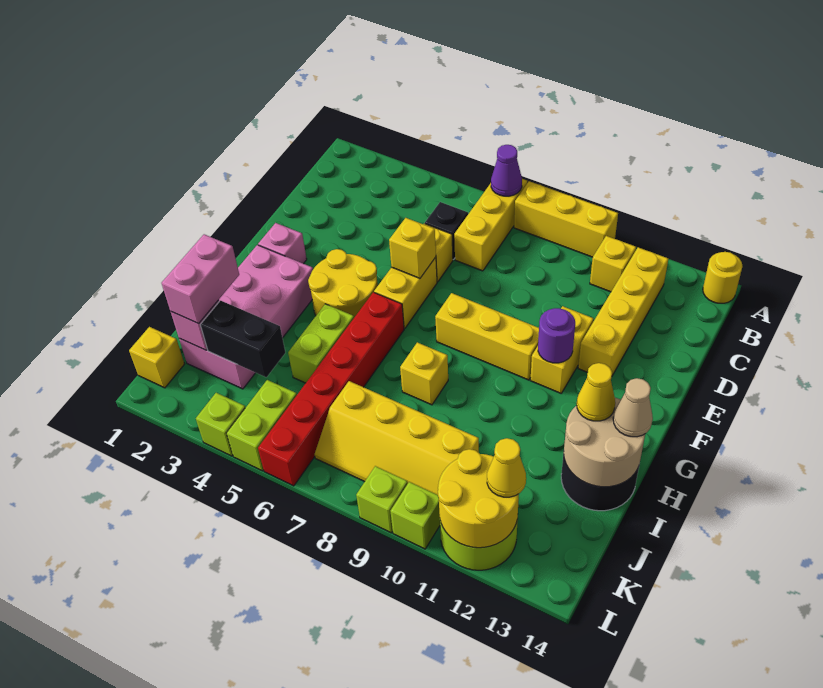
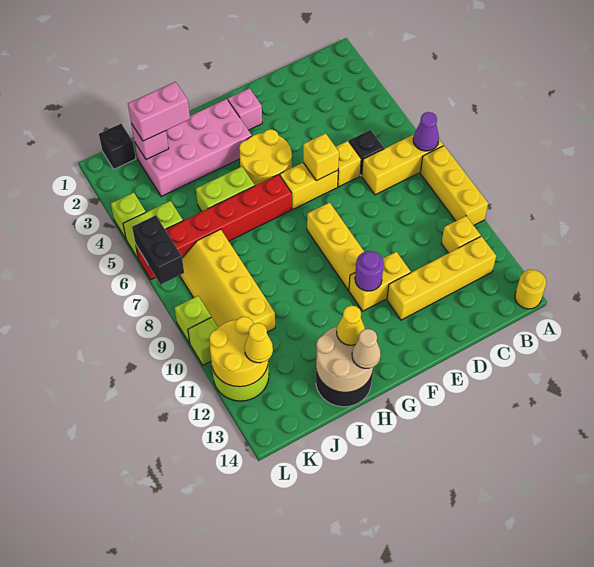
yellow 1x1 brick [400,342,448,405] -> none
black 1x2 brick [201,301,285,377] -> black 1x2 brick moved to [132,215,184,285]
yellow 1x1 brick [129,327,184,388] -> black 1x1 brick [99,124,136,169]

